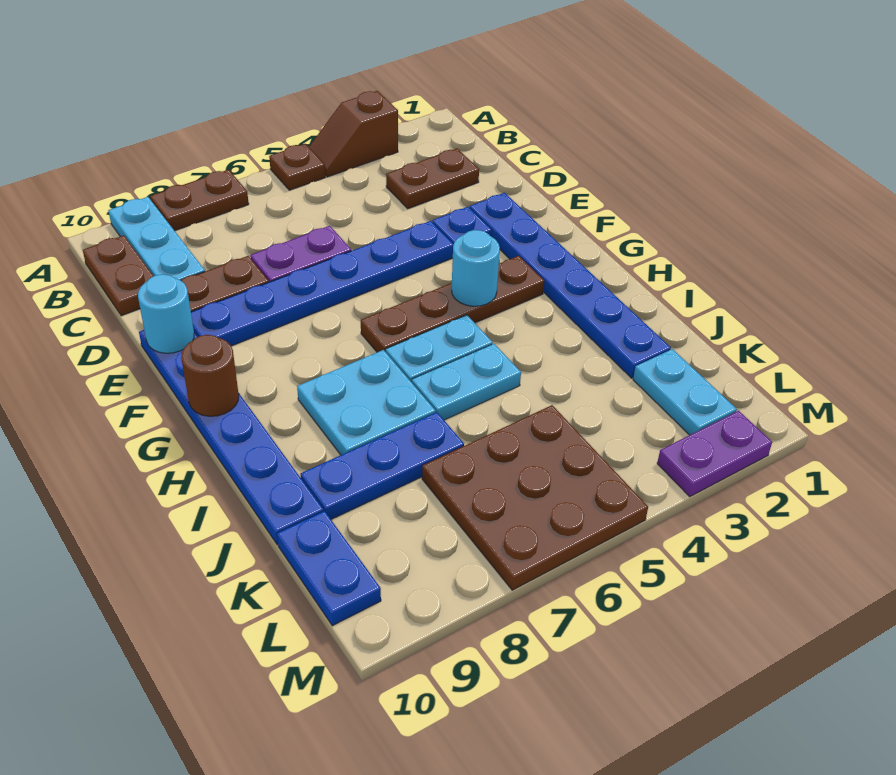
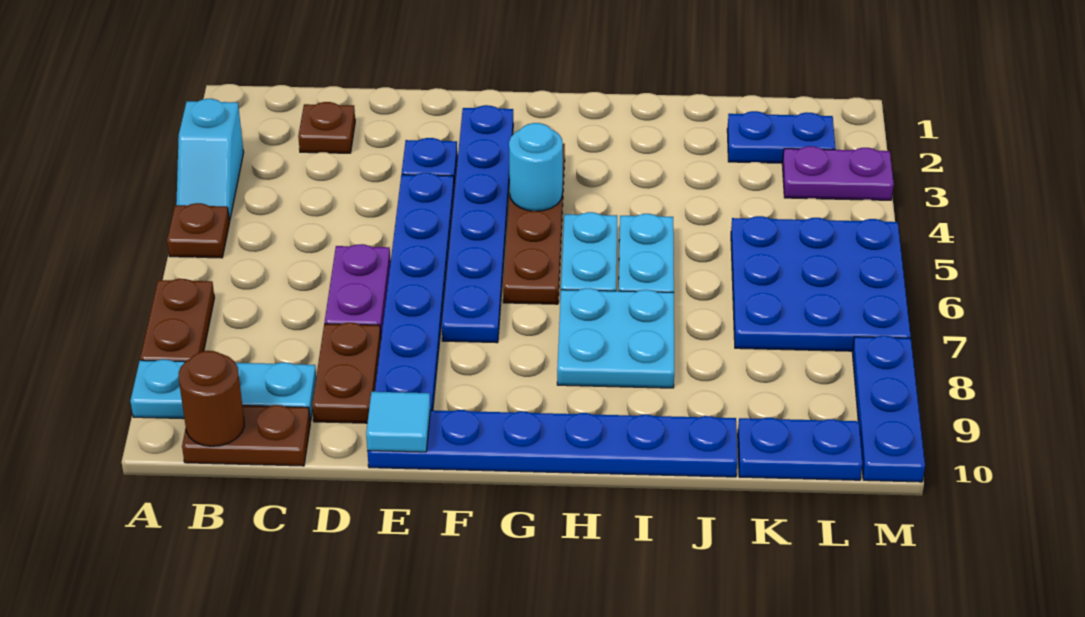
brown 1x2 slope [309,91,398,177] -> cyan 1x2 slope [176,99,244,221]
brown 1x2 plate [386,149,479,209] -> brown 1x1 plate [298,102,355,153]
blue 1x6 plate [470,193,671,378] -> blue 1x6 plate turned to [442,105,513,343]
cyan 1x1 round brick [138,274,194,353] -> cyan 1x1 tile [366,392,430,452]
brown 1x1 round brick [181,335,239,416] -> brown 1x1 round brick moved to [179,351,244,446]
blue 1x3 plate [300,412,464,519] -> blue 1x3 plate moved to [852,336,925,482]
cyan 1x2 plate [633,349,737,435] -> blue 1x2 plate [727,111,835,163]
brown 3x3 plate [422,405,648,590] -> blue 3x3 plate [731,216,911,351]
purple 1x2 plate [657,411,772,497] -> purple 1x2 plate turned to [782,146,894,200]

